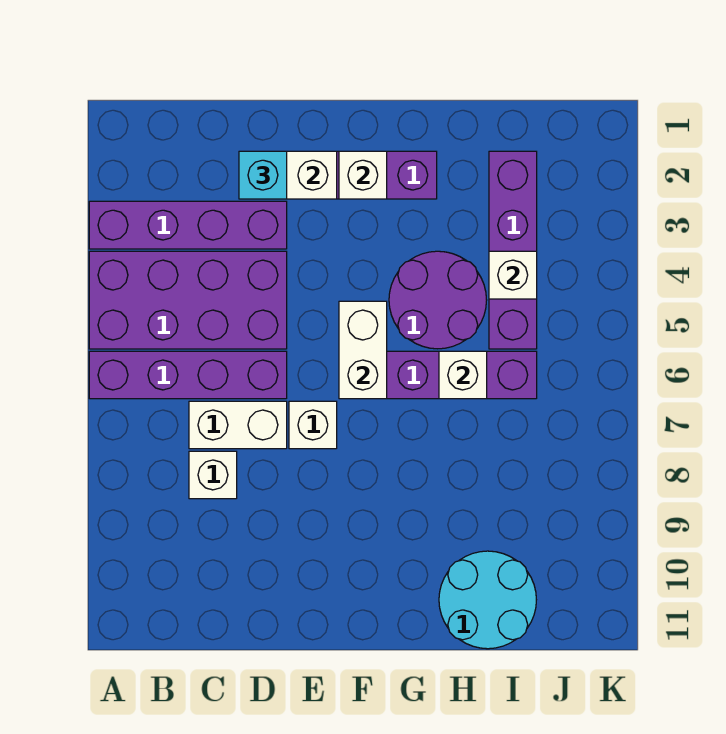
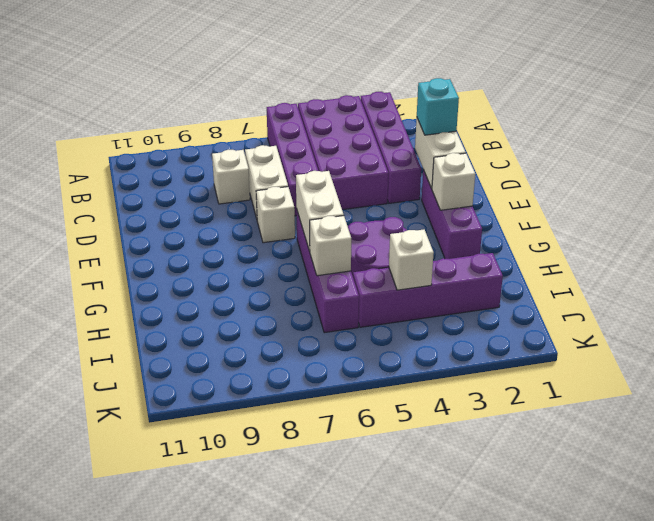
white 1x2 brick [339,301,387,399] -> white 1x2 brick turned to [296,171,344,251]
cyan 2x2 round brick [439,551,536,649] -> none

